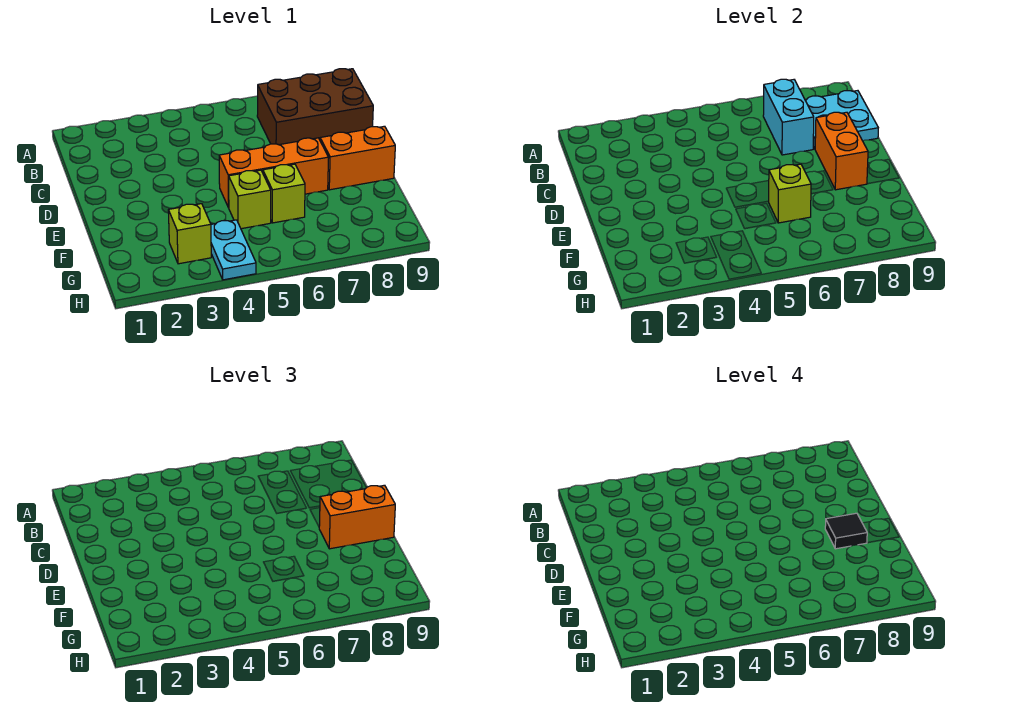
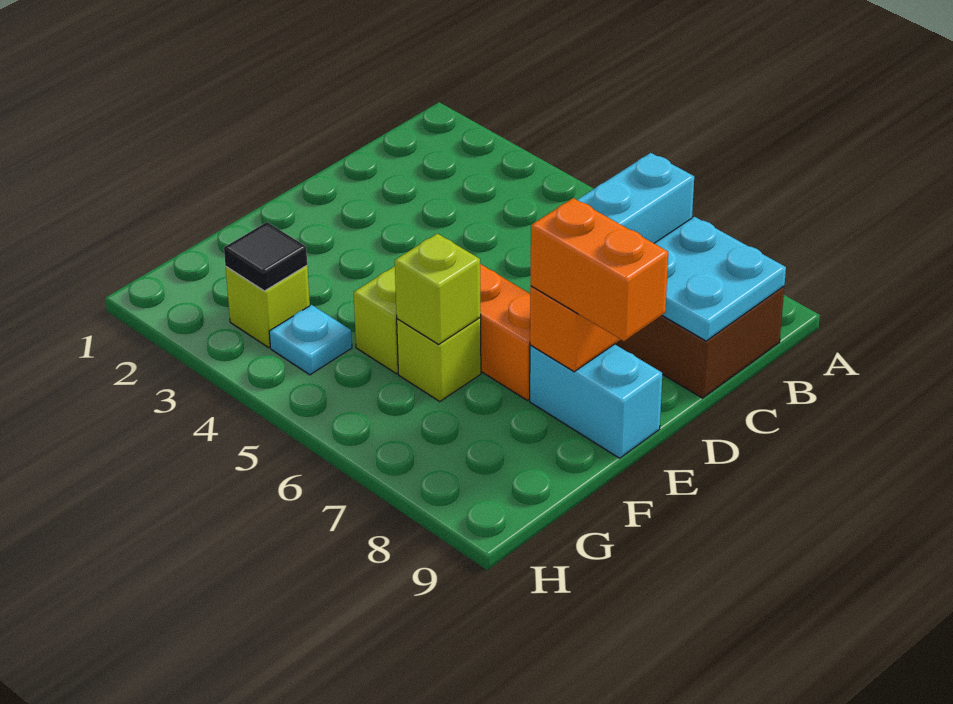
orange 1x2 brick [320,126,395,190] -> cyan 1x2 brick [530,344,662,458]
black 1x1 tile [825,513,867,549] -> black 1x1 tile moved to [224,222,307,291]
cyan 1x2 plate [211,220,256,280] -> cyan 1x1 plate [269,305,352,375]

